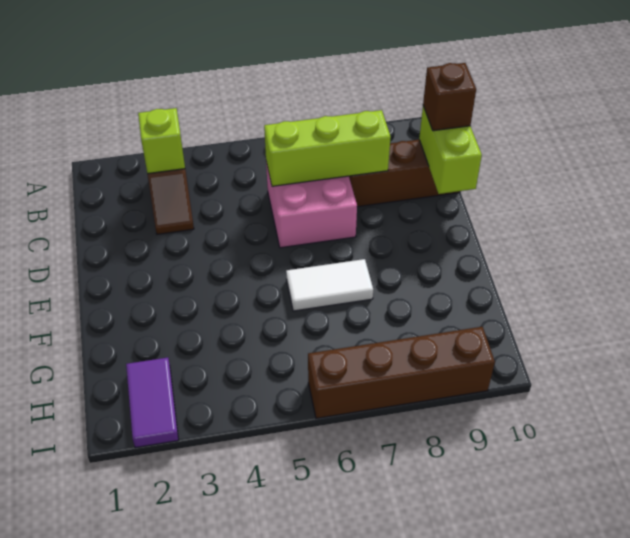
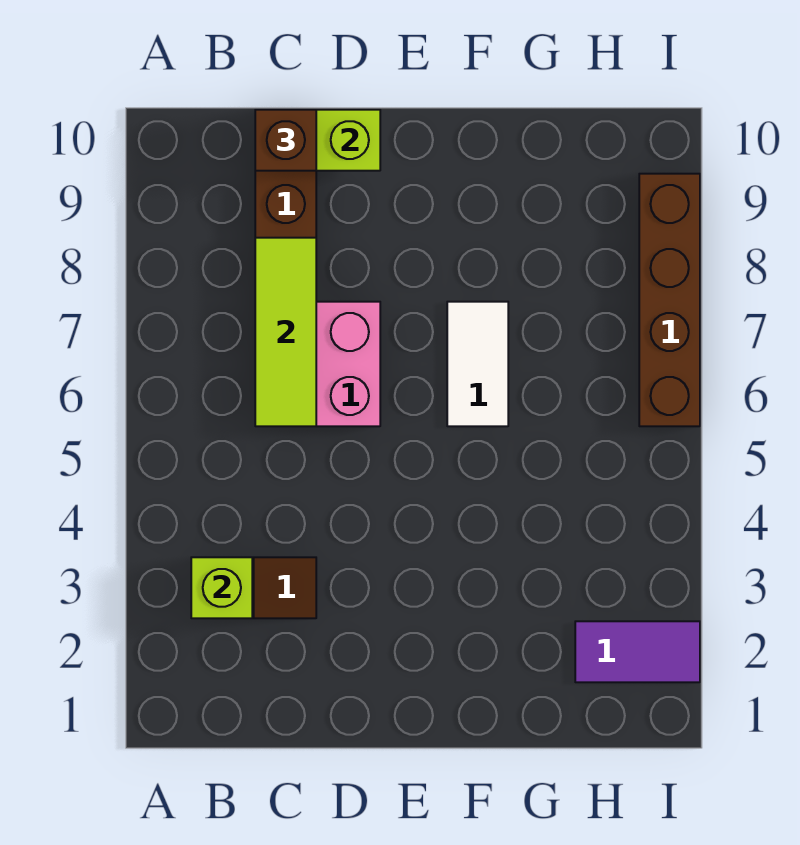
lime 1x3 brick [264,110,391,186] -> lime 1x3 tile [255,238,316,426]

